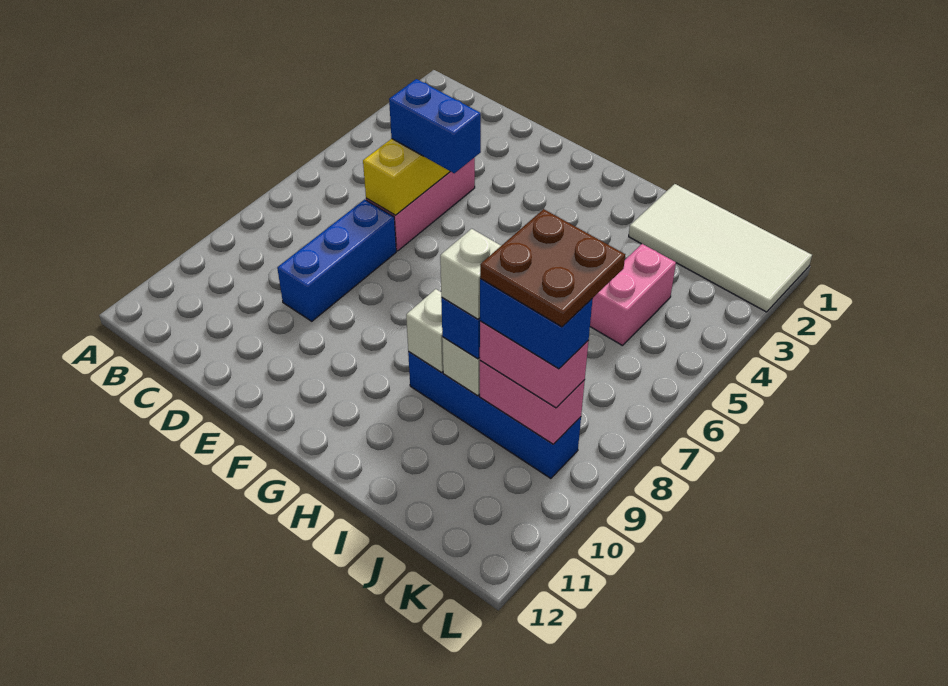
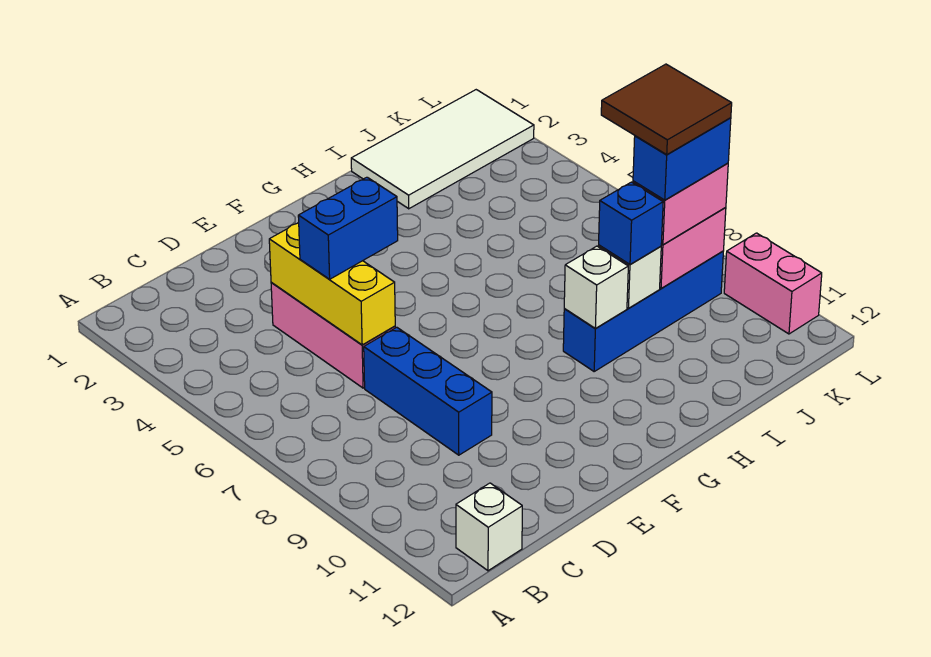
white 1x1 brick [440,229,501,319] -> white 1x1 brick moved to [456,483,522,571]
pink 1x2 brick [590,244,676,345] -> pink 1x2 brick moved to [724,233,822,334]
brown 2x2 plate [480,209,625,327] -> brown 2x2 tile [601,64,732,154]

